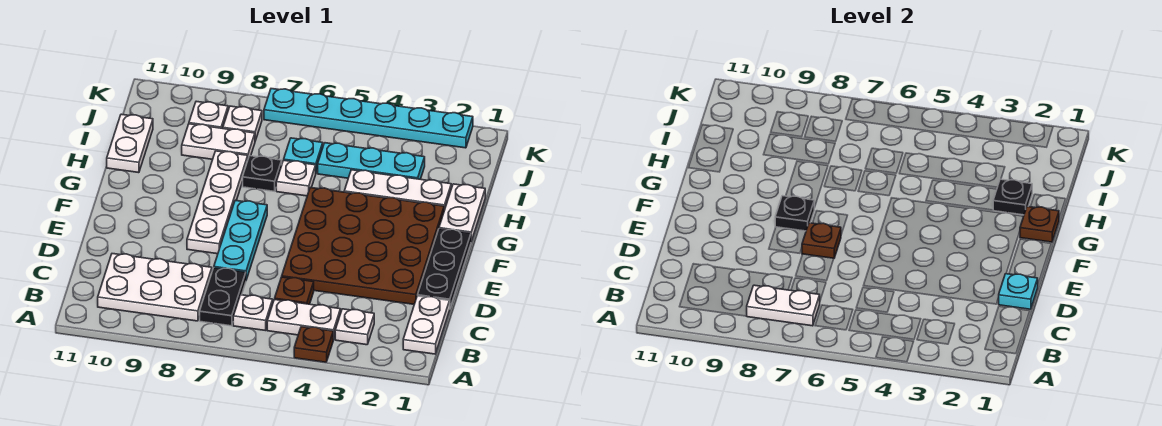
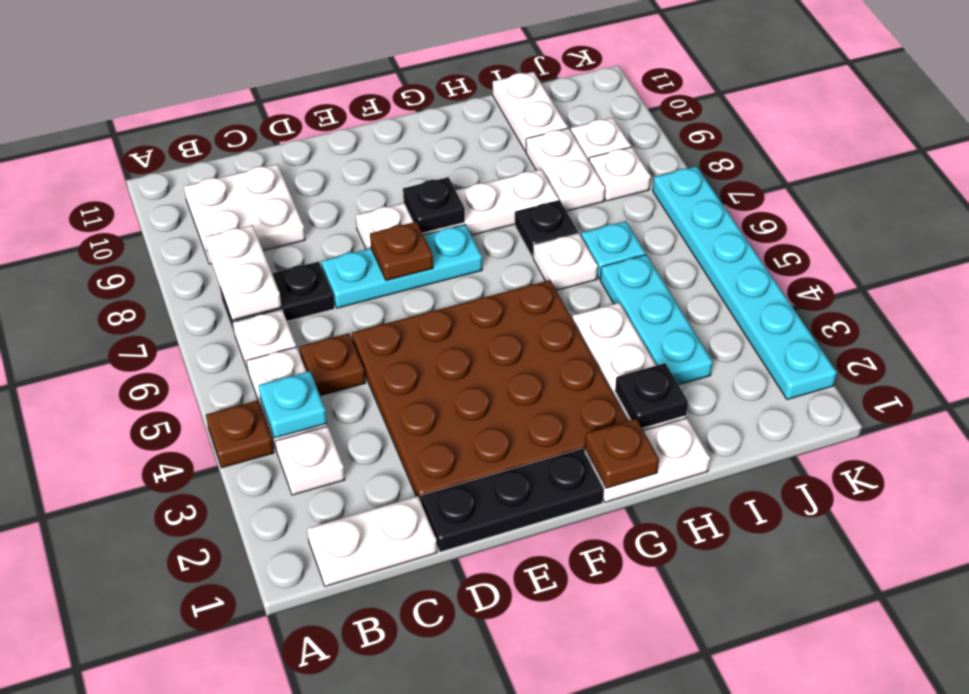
white 2x3 plate [98,254,212,321] -> white 2x2 plate [184,164,305,264]
cyan 1x1 plate [999,274,1038,309] -> cyan 1x1 plate moved to [258,371,327,438]
white 1x2 plate [107,114,153,173] -> white 1x2 plate turned to [493,72,568,151]

